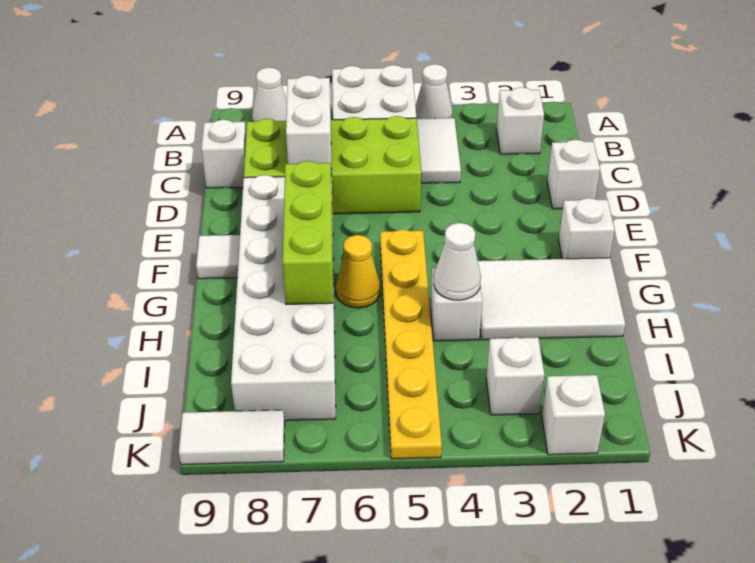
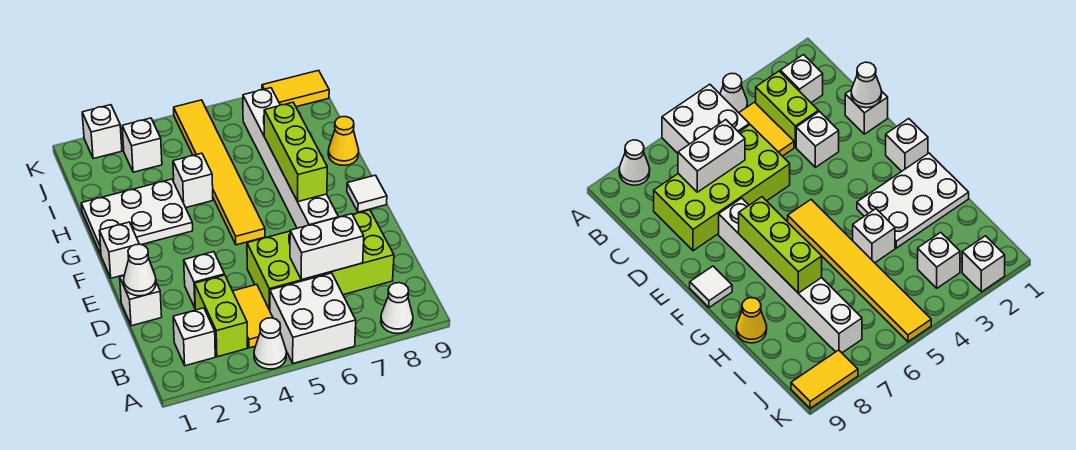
none -> lime 1x2 brick [195,275,247,357]
white 1x2 tile [417,118,461,183] -> yellow 1x2 tile [233,284,273,348]
white 1x2 brick [286,75,332,174] -> white 1x2 brick turned to [290,214,364,280]
white 1x1 brick [201,120,246,188] -> white 1x1 brick moved to [184,252,225,308]
white 2x6 brick [231,175,336,421] -> white 1x6 brick [243,88,338,228]
yellow 1x6 plate [380,230,442,459] -> yellow 1x6 tile [174,100,265,245]
white 2x3 tile [478,258,625,340] -> white 2x3 plate [81,179,193,254]
yellow 1x1 cone [336,235,380,308] -> yellow 1x1 cone moved to [328,117,359,165]
white 1x1 cone [434,223,481,300] -> white 1x1 cone moved to [124,244,156,296]
white 1x2 tile [179,410,285,465] -> yellow 1x2 tile [262,70,329,107]

